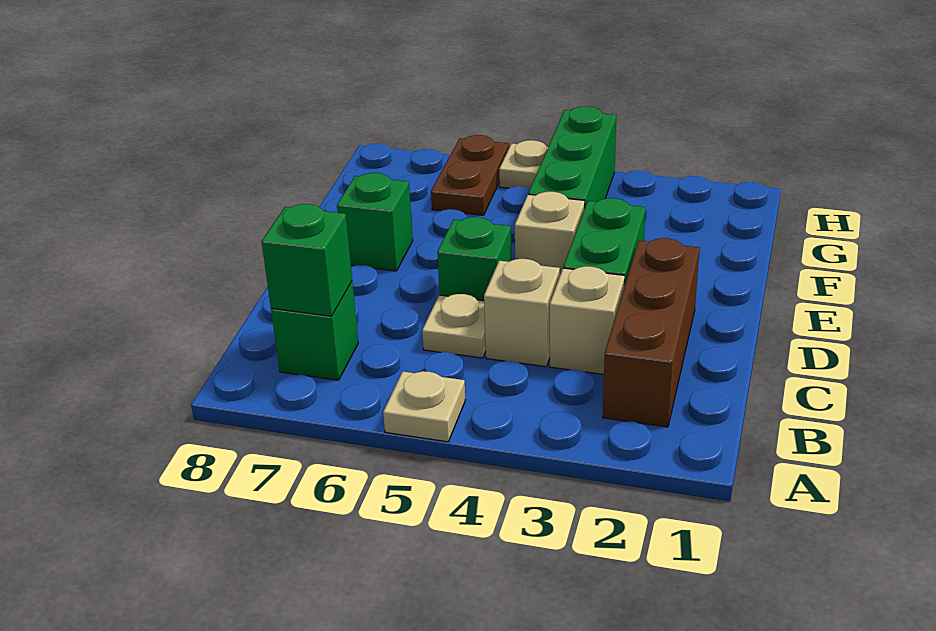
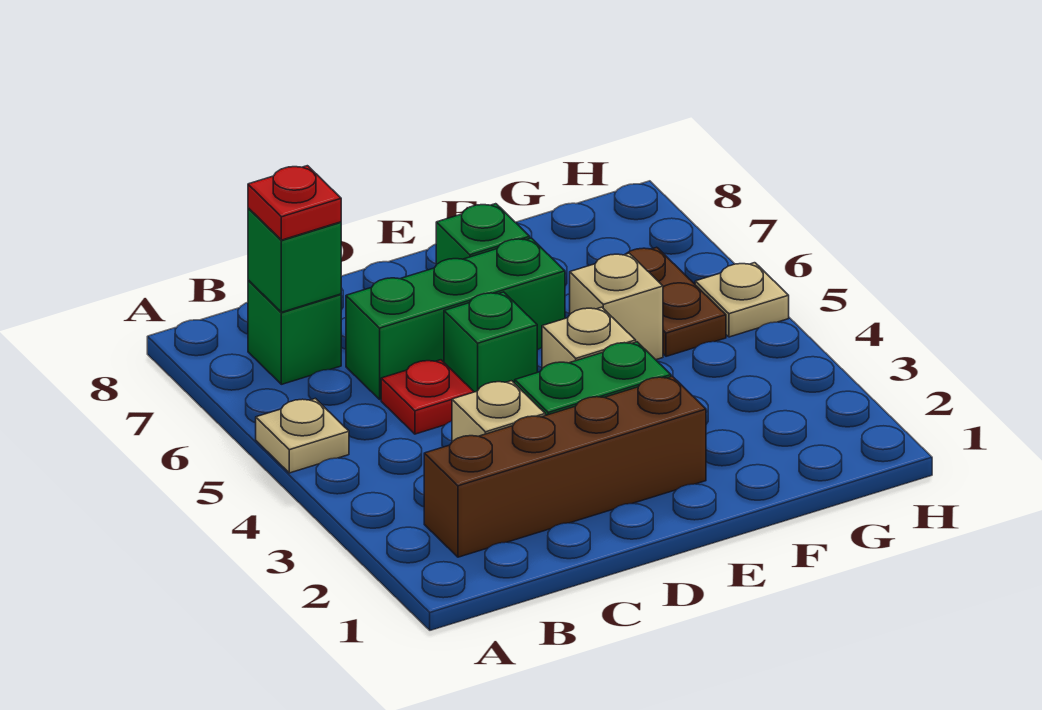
brown 1x3 brick [603,238,700,427] -> brown 1x4 brick [424,376,706,557]
none -> red 1x1 plate [248,166,341,240]
tan 1x1 brick [484,259,560,367] -> tan 1x1 brick moved to [570,253,663,360]
tan 1x1 plate [422,294,486,358] -> red 1x1 plate [381,360,474,434]
green 1x3 brick [528,106,616,206] -> green 1x3 brick moved to [346,238,565,399]
brown 1x2 plate [431,135,509,215] -> brown 1x2 plate turned to [626,247,726,356]

